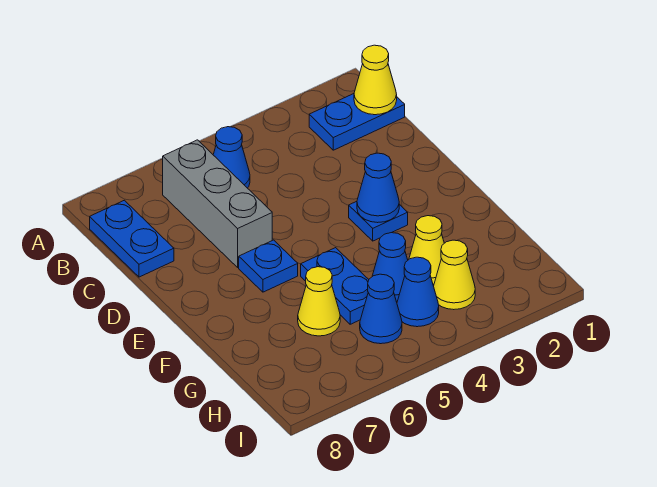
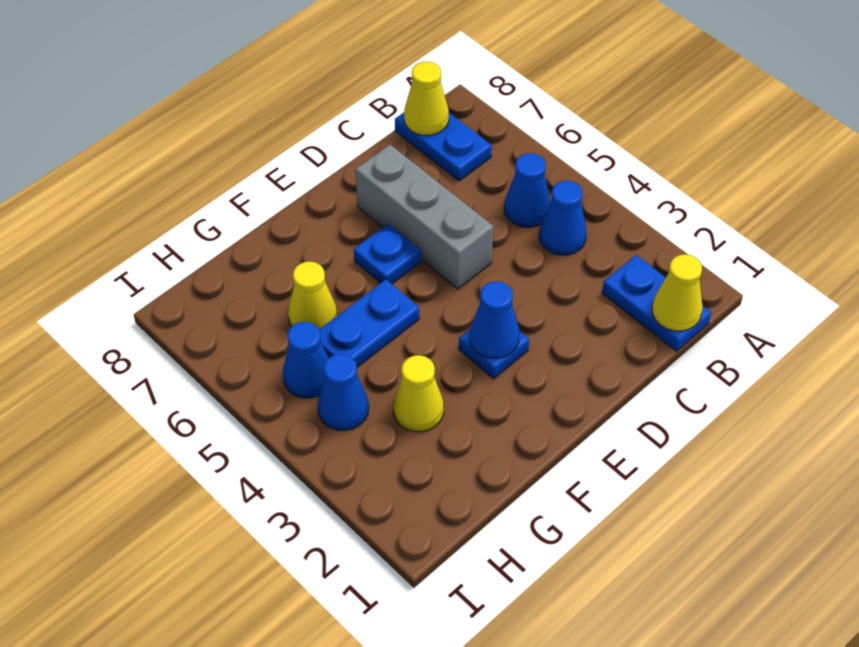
grey 1x3 brick [163,140,272,267] -> grey 1x3 brick turned to [355,145,493,289]
blue 1x2 plate [90,200,174,277] -> blue 1x2 plate turned to [395,113,492,181]
blue 1x1 cone [372,233,408,302] -> blue 1x1 cone moved to [539,181,587,255]
yellow 1x1 cone [434,240,475,310] -> yellow 1x1 cone moved to [404,61,449,135]

